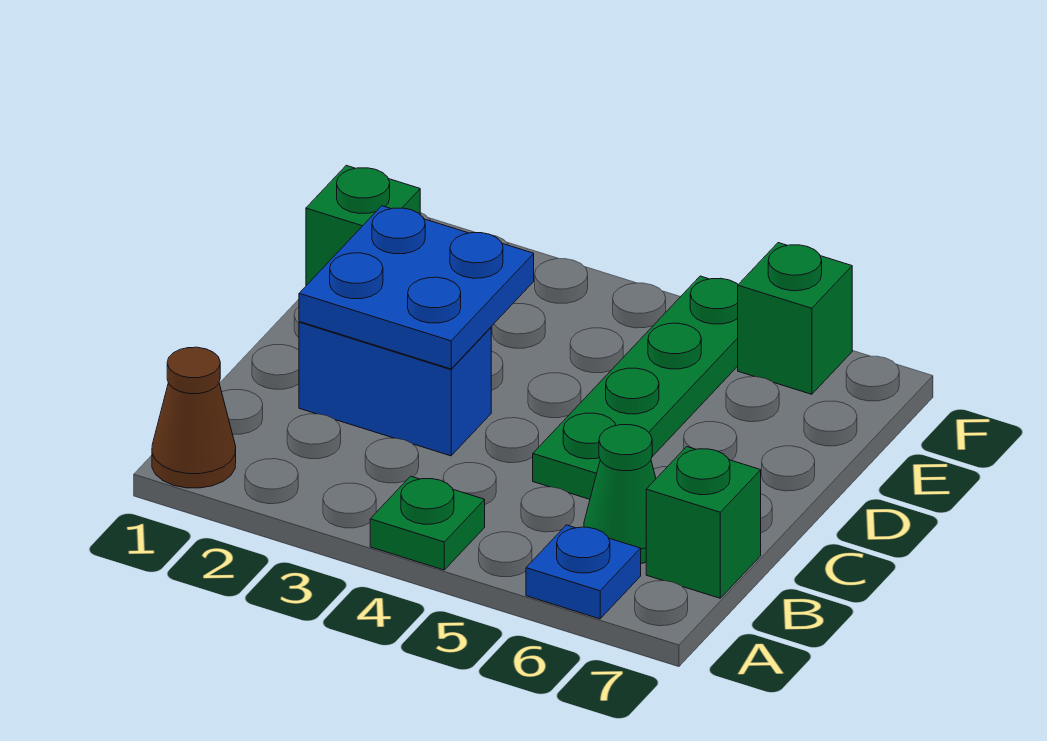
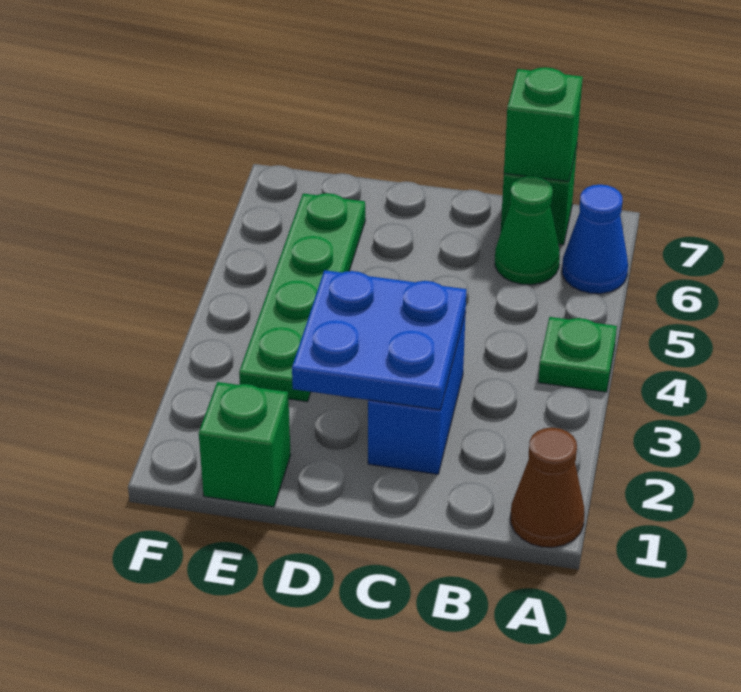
blue 1x1 plate [526,525,641,619] -> blue 1x1 cone [562,185,628,294]
green 1x4 plate [533,276,738,499] -> green 1x4 plate turned to [239,193,365,402]
green 1x1 brick [738,243,852,394] -> green 1x1 brick moved to [504,67,583,182]

